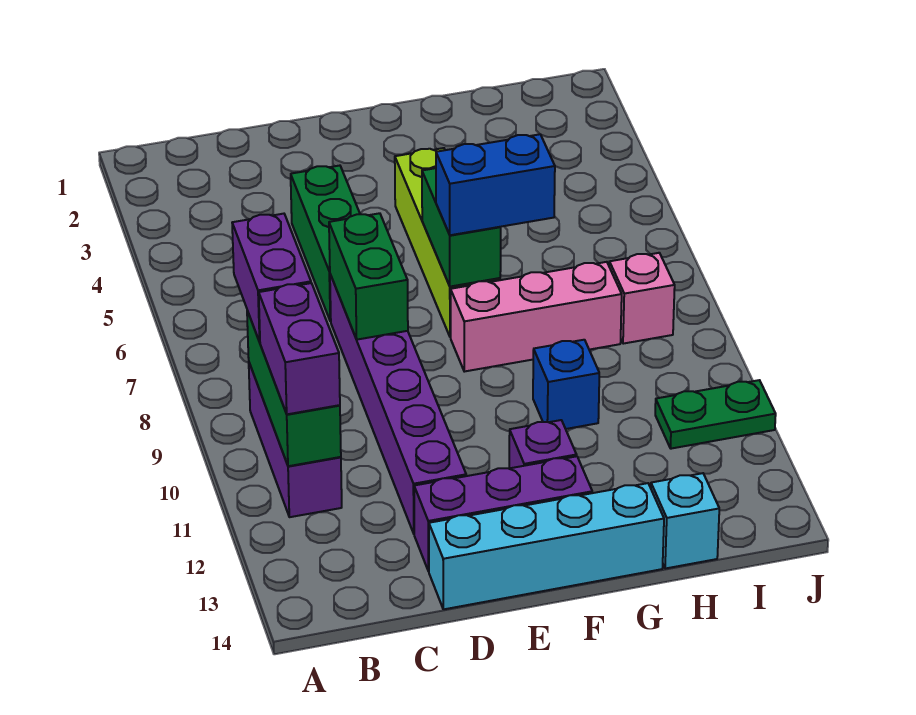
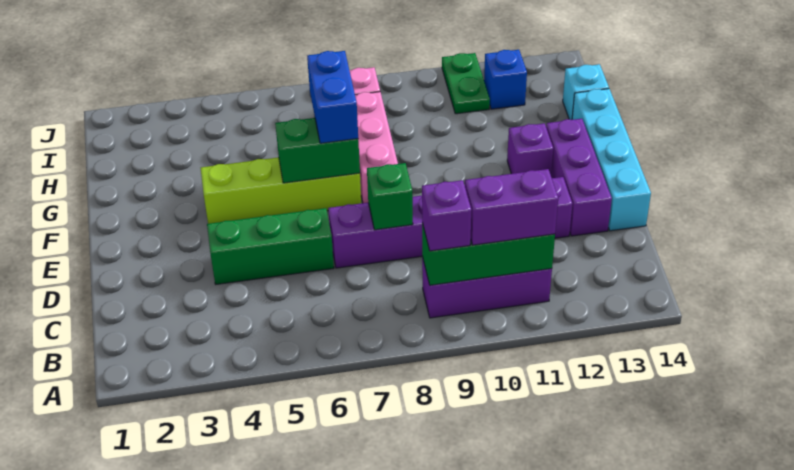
purple 1x2 brick [232,214,311,342] -> purple 1x1 brick [422,180,471,251]
green 1x2 brick [329,213,408,340] -> green 1x1 brick [367,163,413,230]
blue 1x1 brick [533,340,599,429] -> blue 1x1 brick moved to [484,50,527,109]

